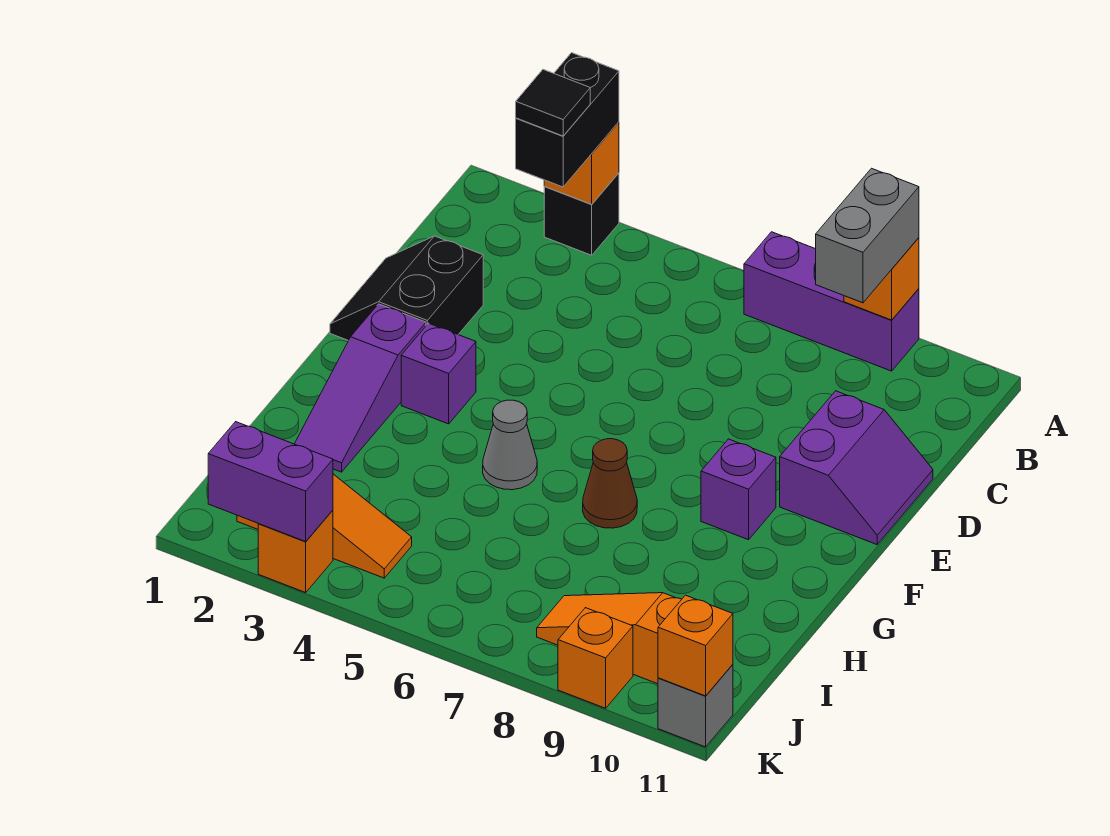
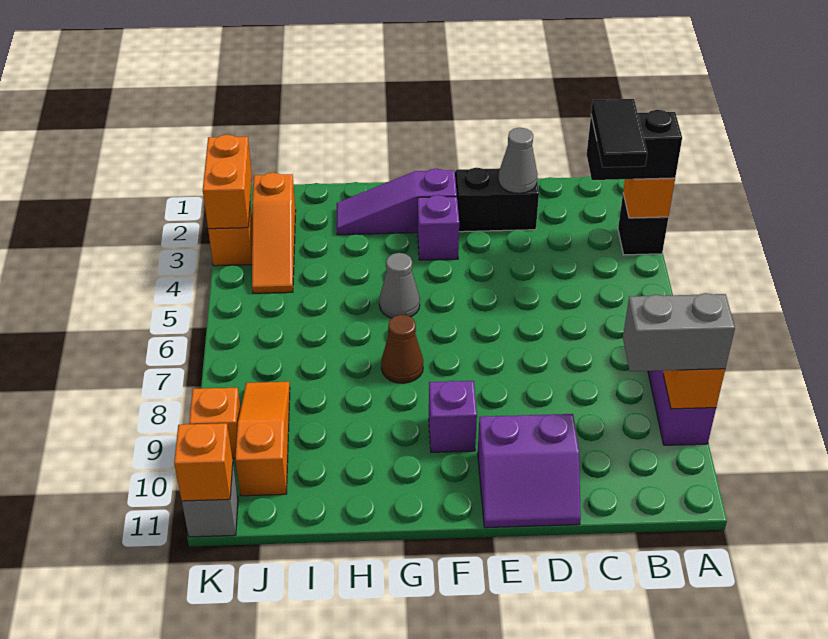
black 1x1 tile [516,69,590,136] -> black 1x2 tile [591,99,647,167]
none -> grey 1x1 cone [498,128,538,193]
purple 1x2 brick [208,422,333,542] -> orange 1x2 brick [203,135,252,229]

